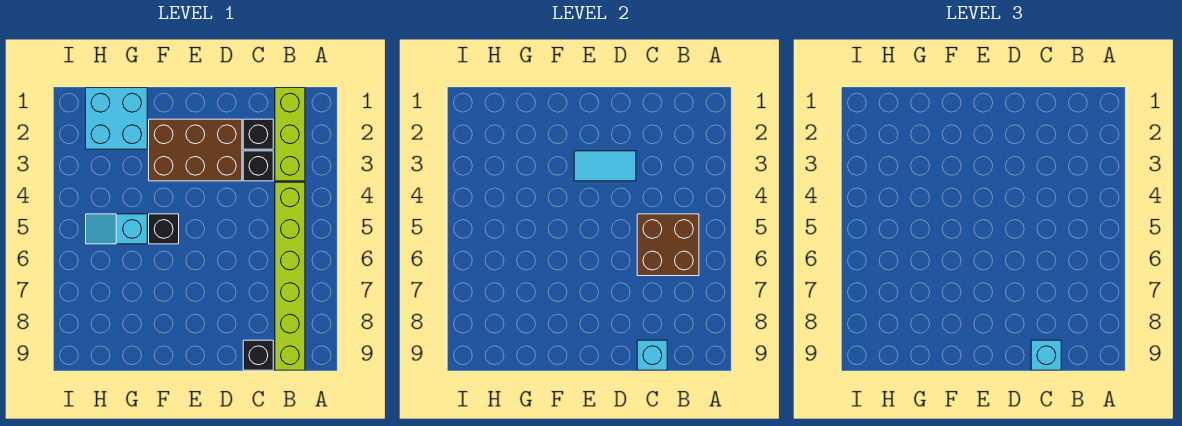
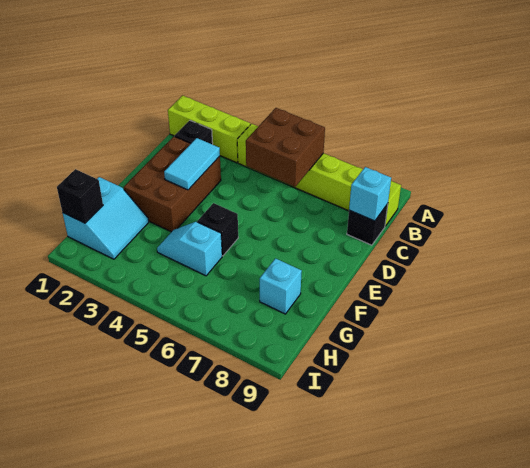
black 1x1 brick [243,151,273,181] -> black 1x1 brick moved to [57,169,103,223]
cyan 1x1 brick [1031,340,1061,370] -> cyan 1x1 brick moved to [260,258,302,314]
cyan 2x2 brick [86,88,147,149] -> cyan 2x2 slope [63,177,149,259]
cyan 1x2 slope [86,214,147,244] -> cyan 1x2 slope turned to [157,222,222,276]

